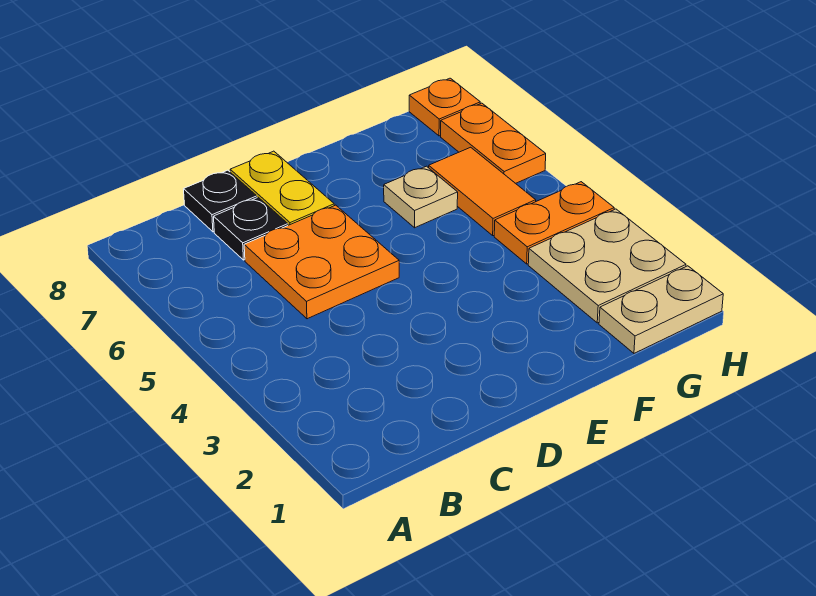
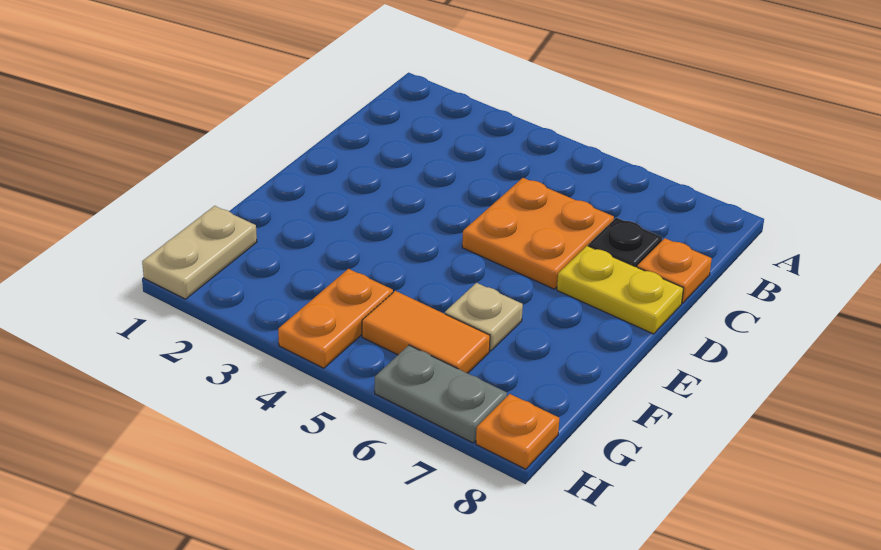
black 1x1 plate [184,170,257,232] -> orange 1x1 plate [637,238,712,303]
tan 2x2 plate [528,209,686,323] -> none
orange 1x2 plate [441,103,546,183] -> grey 1x2 plate [375,345,507,443]

